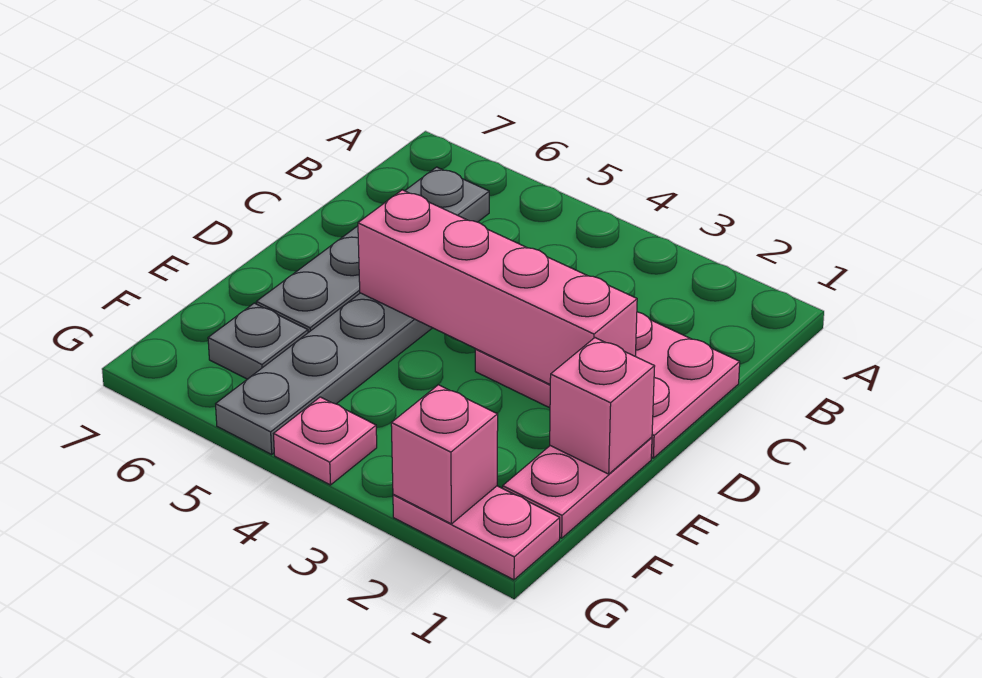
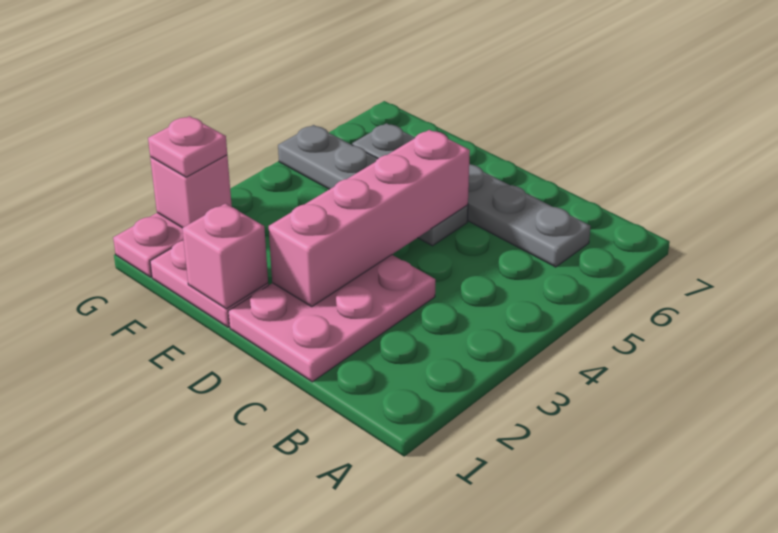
pink 1x1 plate [274,397,377,485] -> pink 1x1 plate moved to [148,116,227,177]

